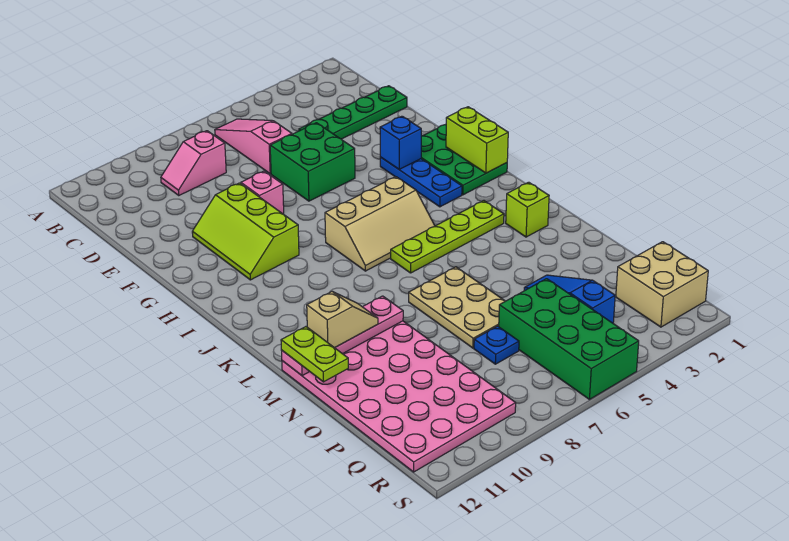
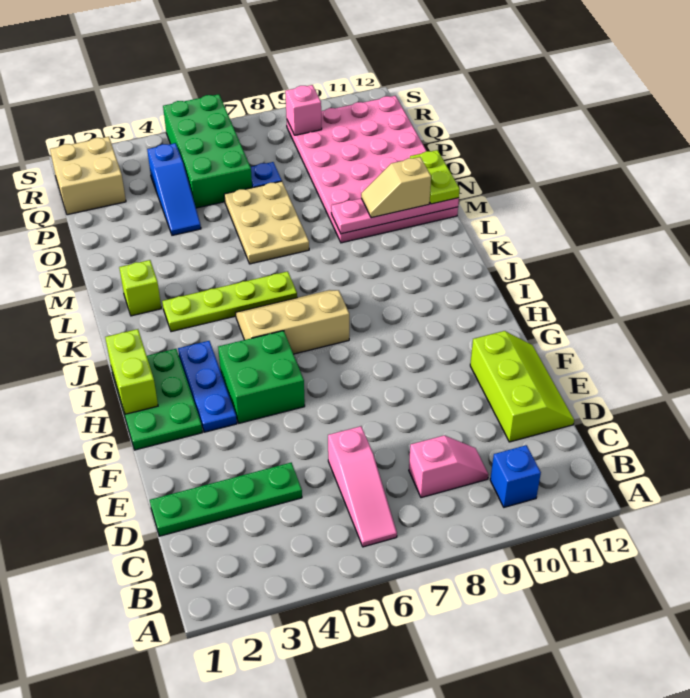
green 2x2 brick [270,123,355,201] -> green 2x2 brick moved to [218,331,305,423]
pink 1x1 brick [241,171,284,214] -> pink 1x1 brick moved to [285,85,322,135]
lime 2x3 slope [192,183,299,280] -> lime 2x3 slope moved to [470,331,574,442]
blue 1x1 brick [380,116,421,169] -> blue 1x1 brick moved to [490,445,541,507]

